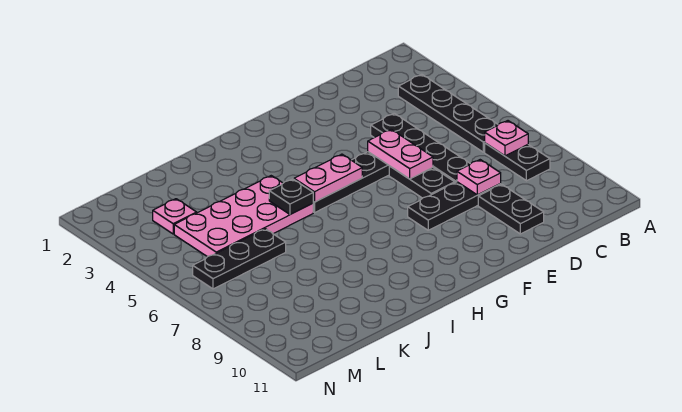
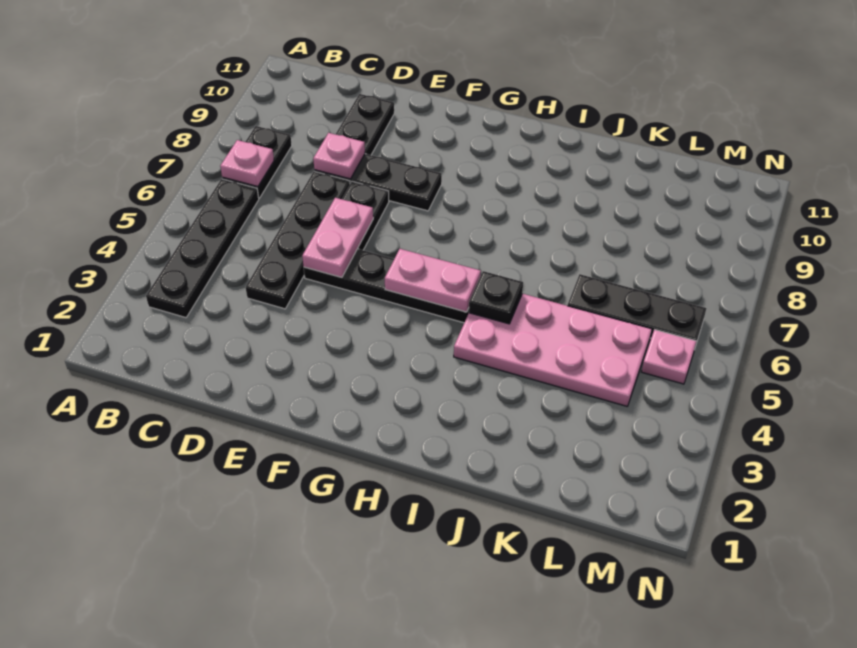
pink 1x1 plate [153,199,197,234] -> pink 1x1 plate moved to [642,330,696,384]

